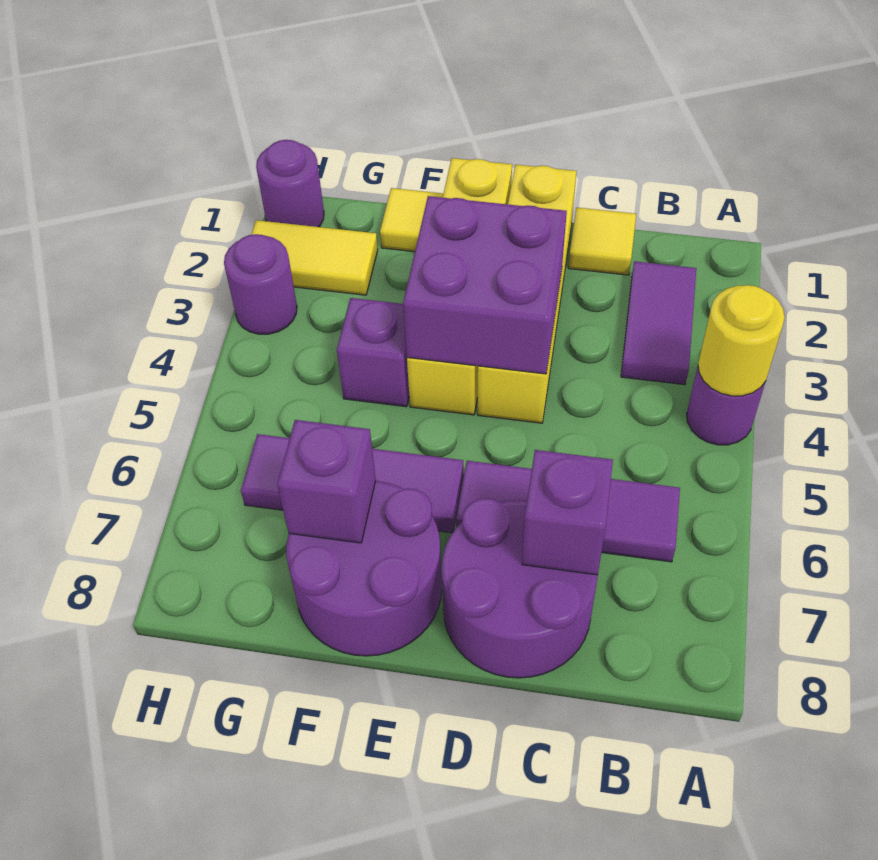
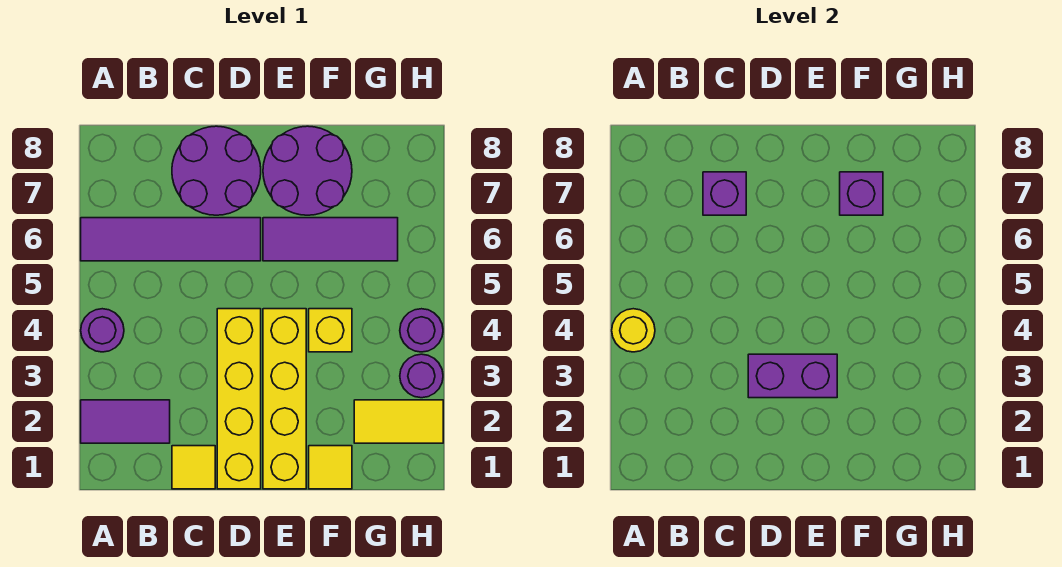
purple 1x2 tile [621,261,696,385] -> purple 1x2 tile turned to [81,400,170,443]
purple 1x3 tile [456,461,680,562] -> purple 1x4 tile [81,218,261,261]
purple 2x2 brick [403,196,567,374] -> purple 1x2 brick [748,354,837,398]
purple 1x1 brick [337,298,409,407] -> yellow 1x1 brick [309,309,352,352]
purple 1x1 round brick [256,140,324,227] -> purple 1x1 round brick moved to [400,309,443,352]

